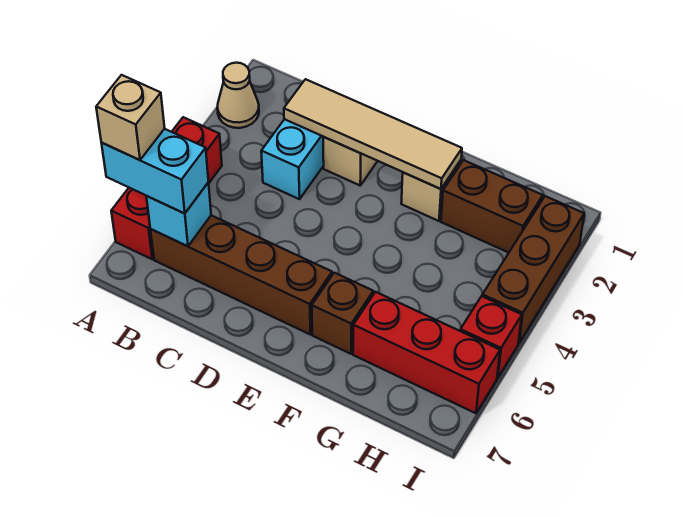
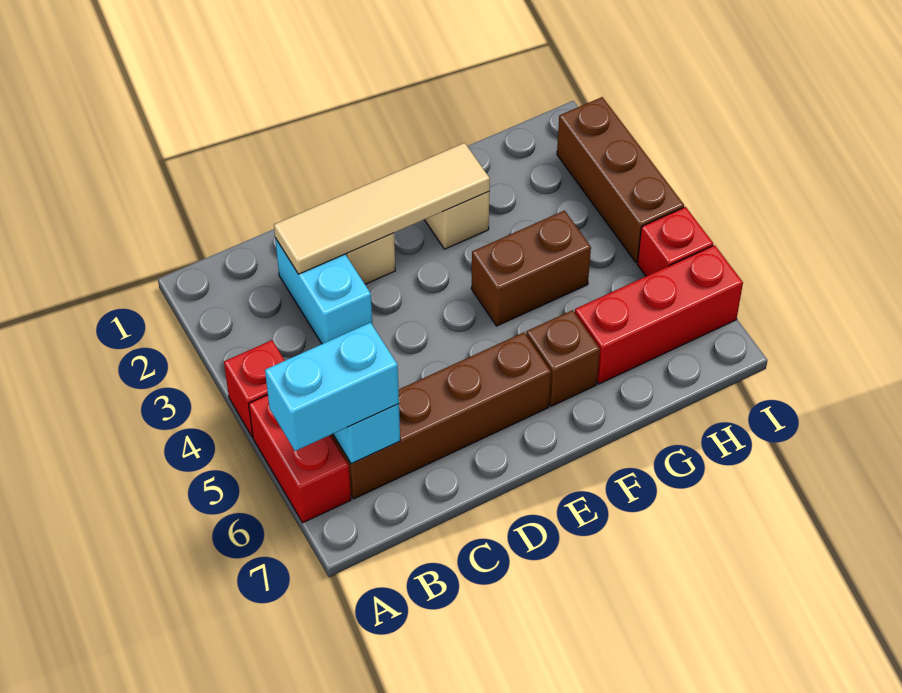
tan 1x1 cone [217,63,259,128] -> none
tan 1x1 brick [96,75,165,160] -> none
brown 1x2 brick [441,160,543,253] -> brown 1x2 brick moved to [471,211,591,326]

